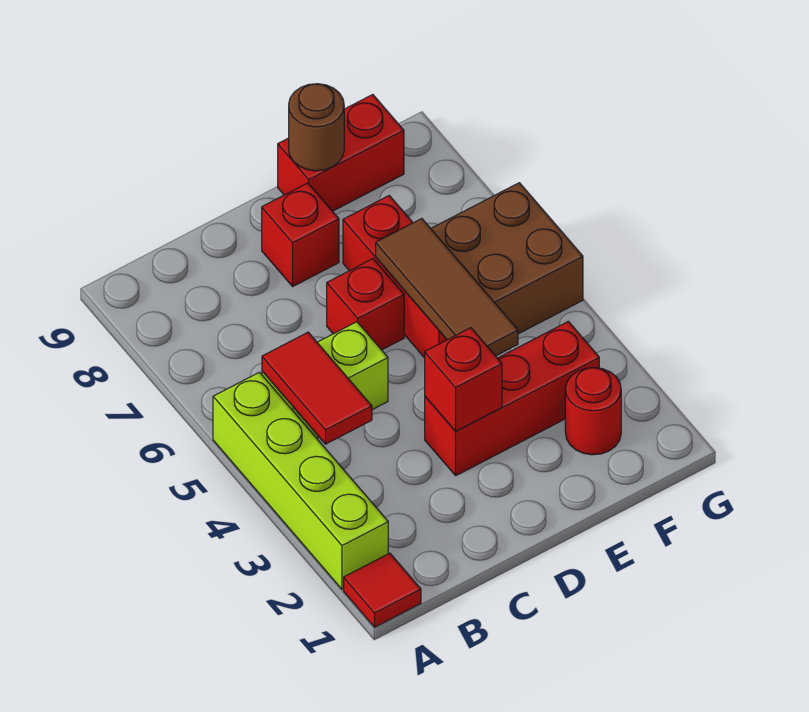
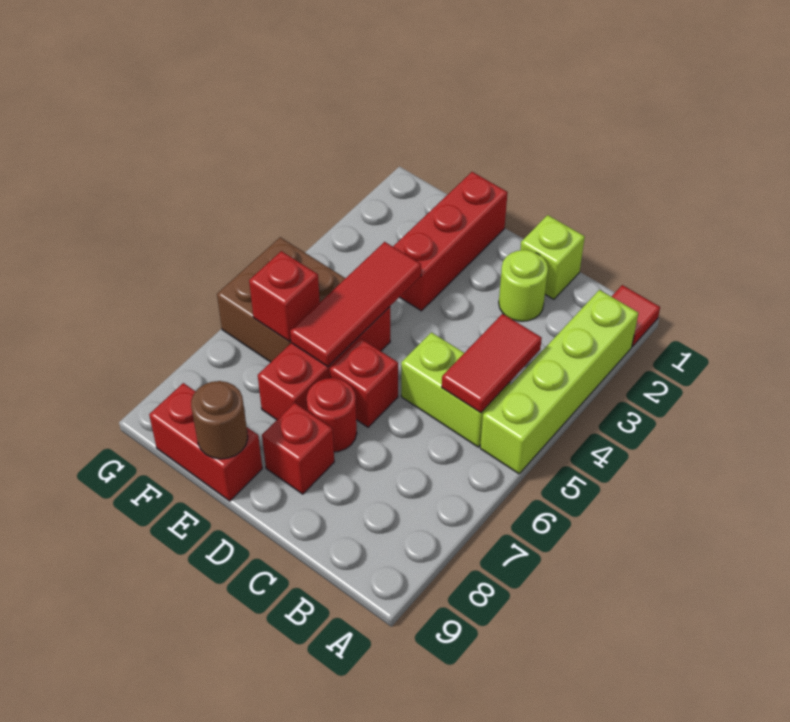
none -> lime 1x1 brick [520,215,585,299]
none -> lime 1x1 round brick [499,250,548,321]
red 1x3 brick [425,321,599,475] -> red 1x3 brick turned to [393,172,508,311]
red 1x1 brick [425,328,502,431] -> red 1x1 brick moved to [249,251,320,341]
brown 1x3 tile [376,219,518,356] -> red 1x3 tile [290,242,421,367]
red 1x1 round brick [565,368,621,455] -> red 1x1 round brick moved to [307,378,357,452]

